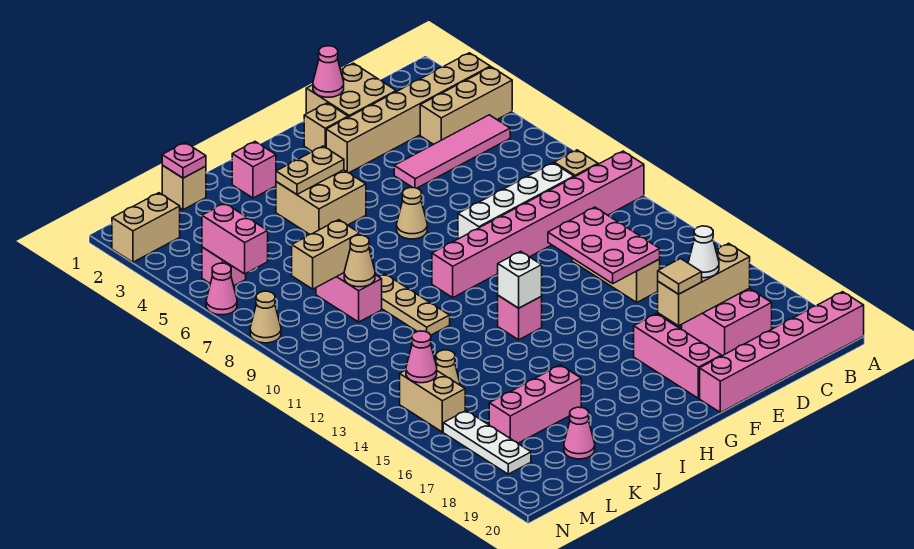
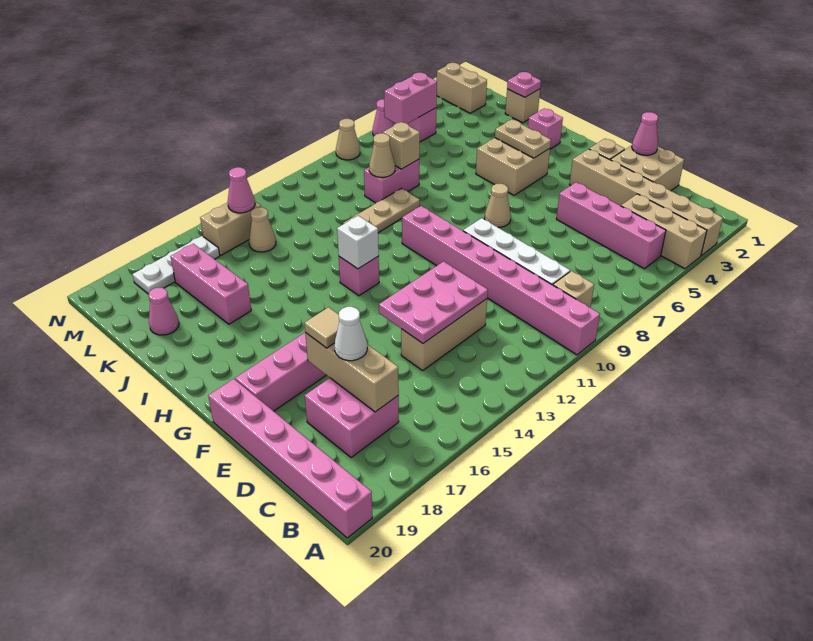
pink 1x4 tile [394,115,510,188] -> pink 1x4 brick [556,182,666,269]
tan 1x2 brick [292,220,360,289] -> tan 1x1 brick [383,122,420,169]

